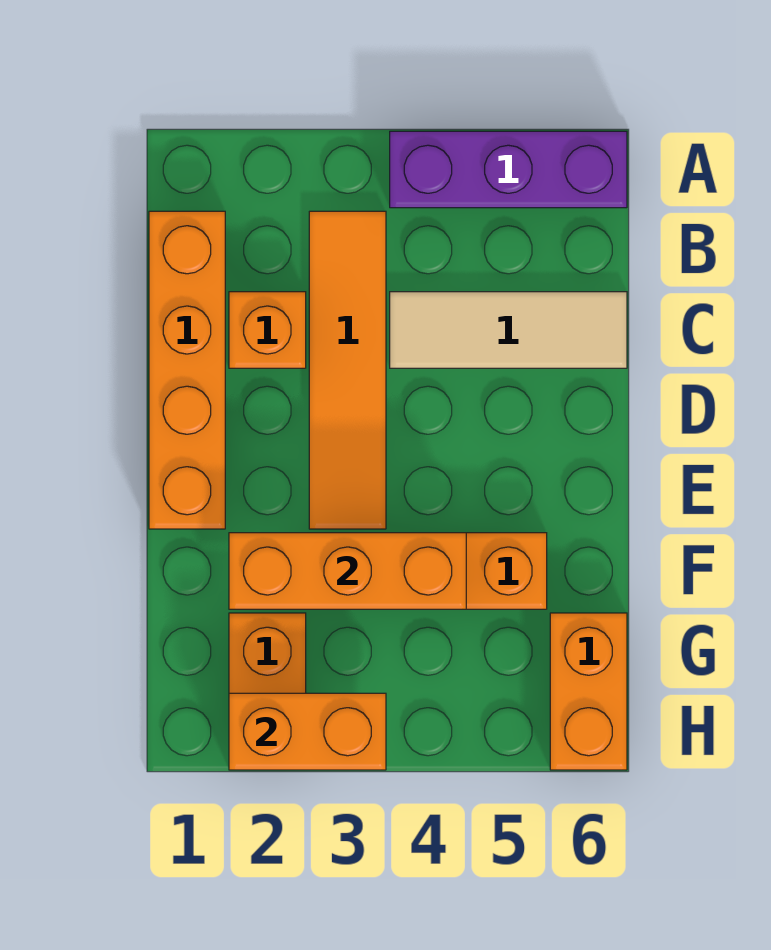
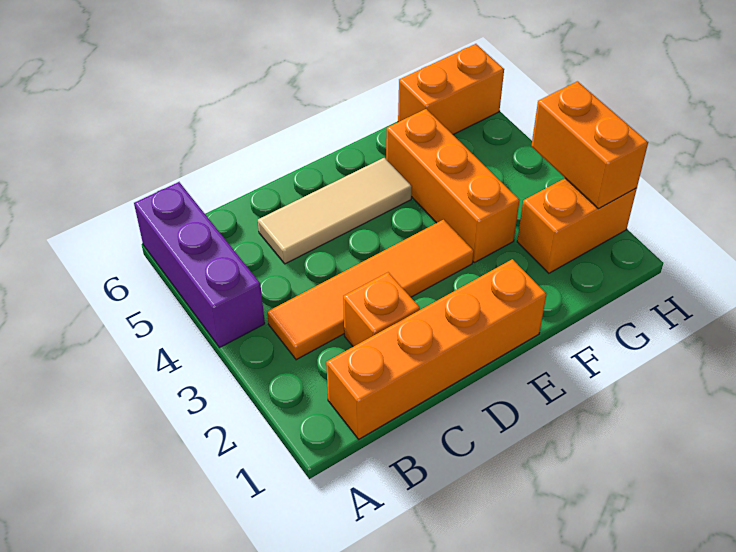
tan 1x3 tile [390,292,627,368] -> tan 1x3 tile turned to [258,158,412,264]
orange 1x3 brick [229,533,466,609] -> none

